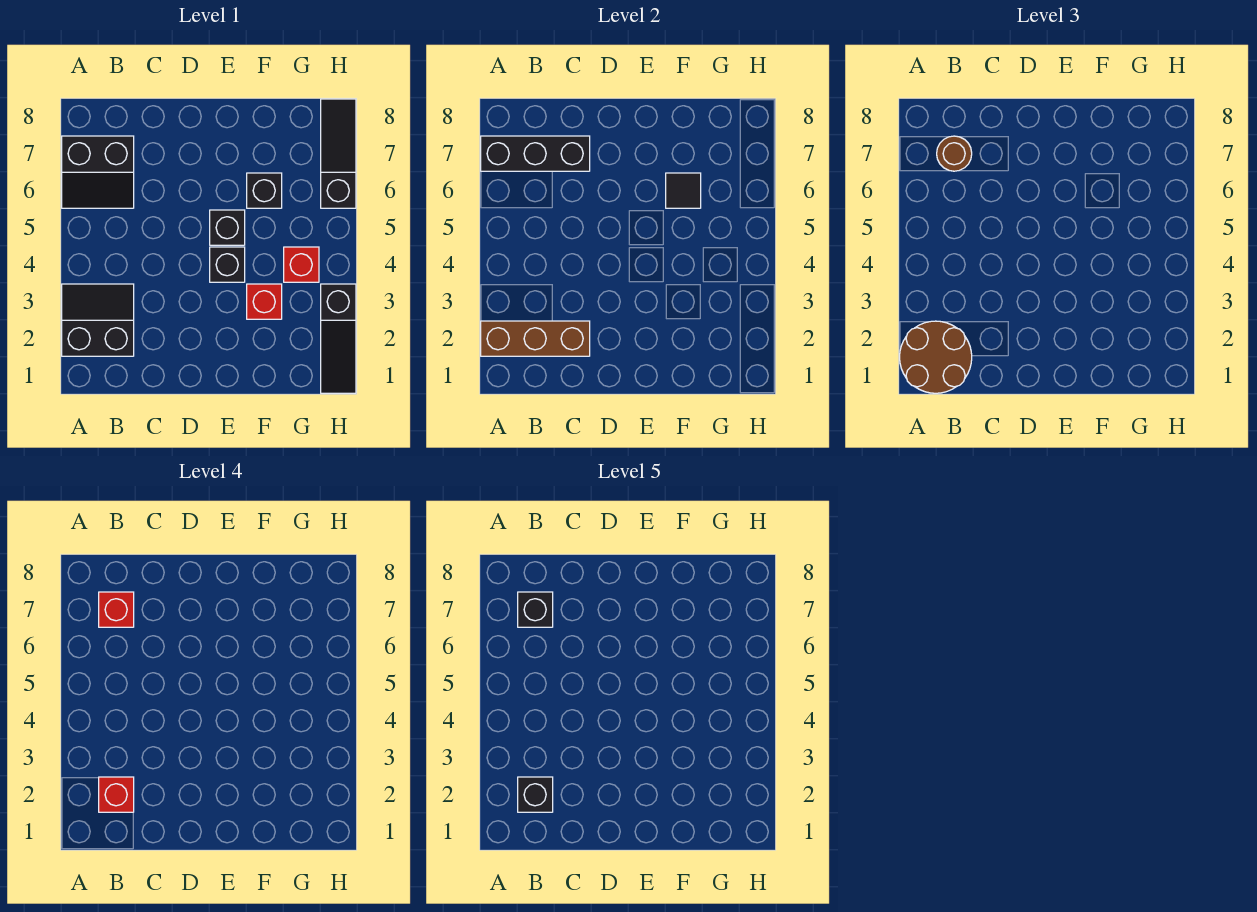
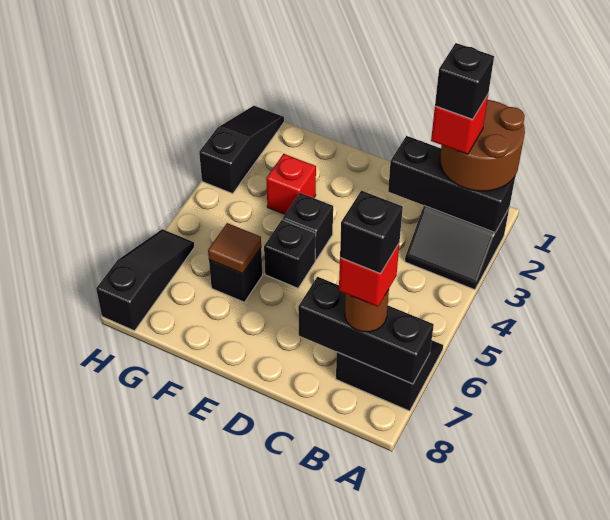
brown 1x3 brick [481,321,590,356] -> black 1x3 brick [388,136,515,232]
black 1x1 tile [666,173,701,208] -> brown 1x1 tile [208,223,261,274]
red 1x1 brick [284,247,319,282] -> none
black 1x3 slope [321,99,356,208] -> black 1x3 slope turned to [96,229,194,331]

